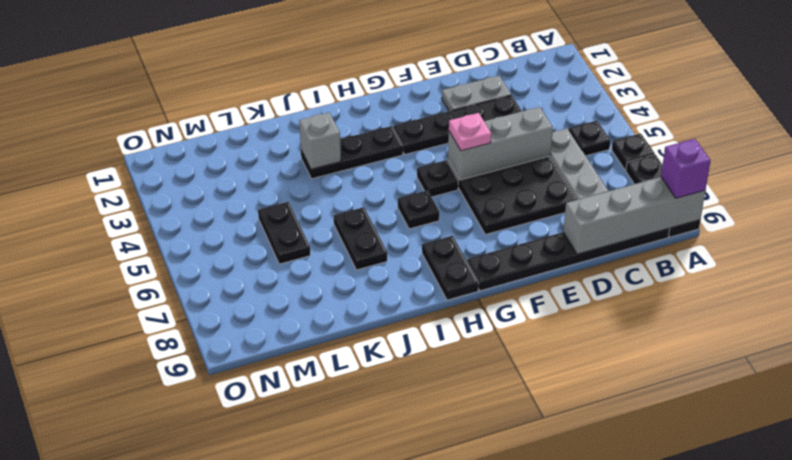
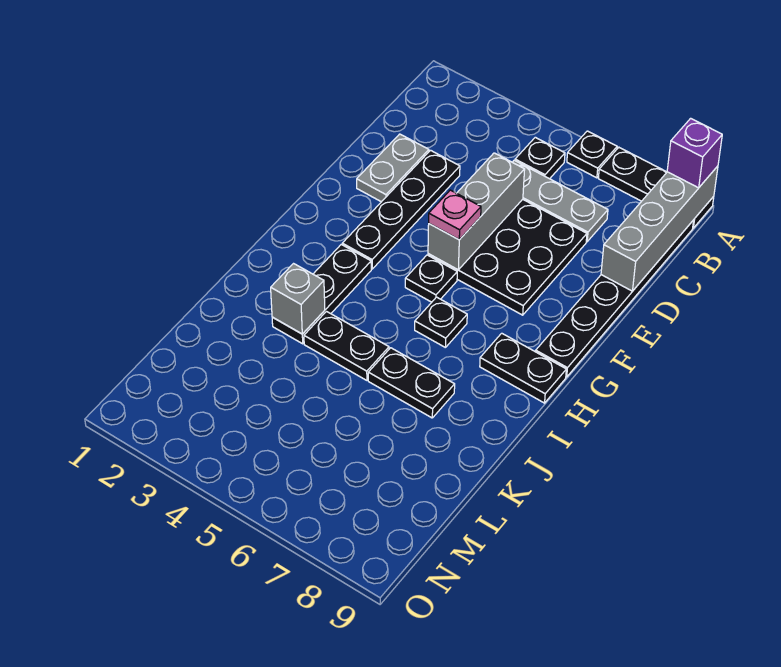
black 1x2 plate [258,202,310,264] -> black 1x2 plate moved to [304,312,389,380]

